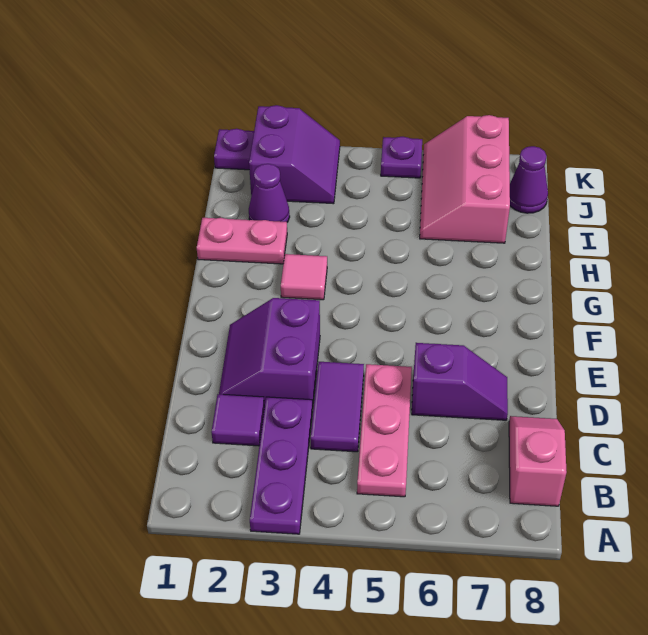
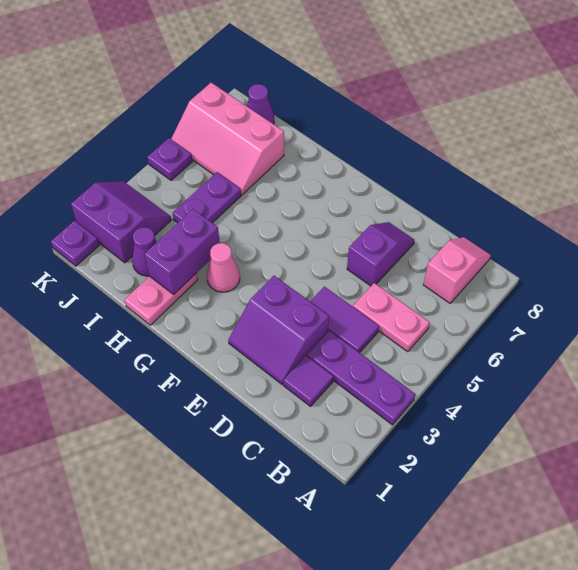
pink 1x3 plate [357,364,412,497] -> pink 1x2 plate [353,283,430,352]
pink 1x2 slope [509,416,567,506] -> pink 1x2 slope turned to [423,237,491,303]
pink 1x1 tile [281,254,327,300] -> pink 1x1 cone [207,243,240,292]
none -> purple 1x2 brick [144,209,220,294]
none -> purple 1x2 plate [172,172,241,223]

